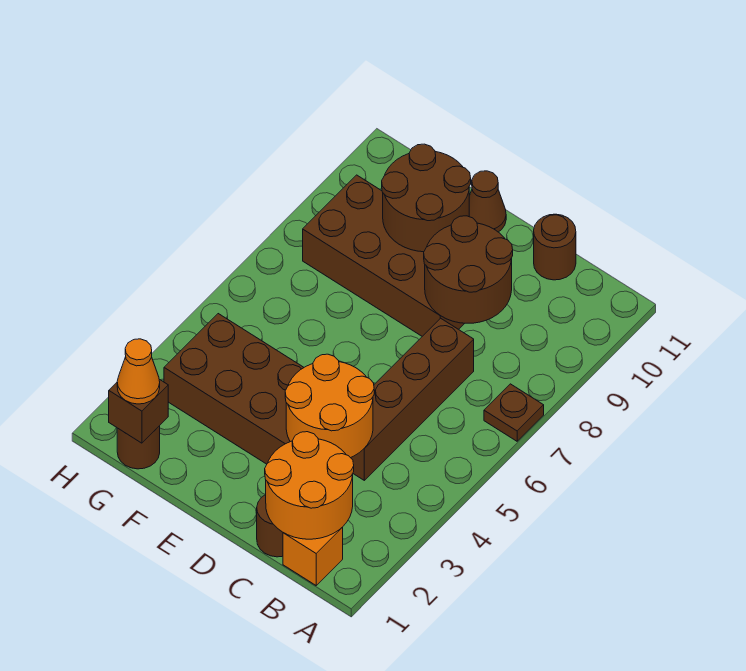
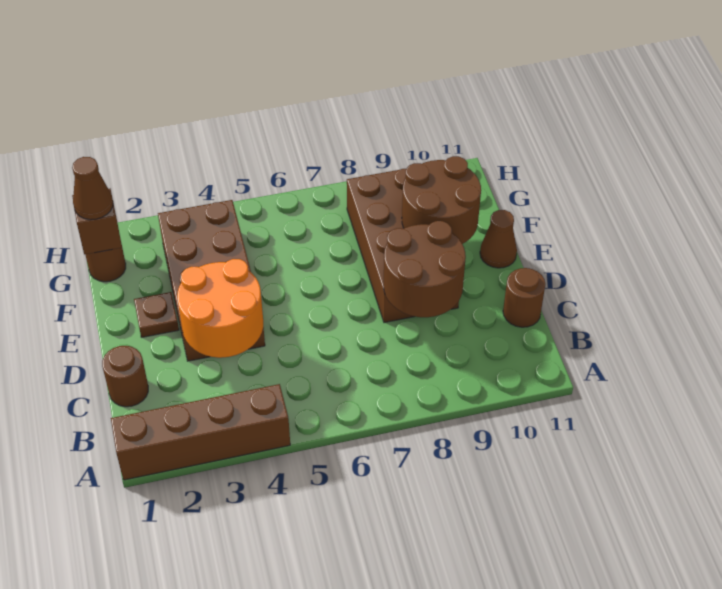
brown 1x1 plate [484,384,544,441] -> brown 1x1 plate moved to [134,292,179,337]
orange 1x1 brick [283,528,343,585] -> none
orange 2x2 round brick [265,432,354,539] -> none
brown 1x4 brick [351,318,474,480] -> brown 1x4 brick moved to [111,384,290,480]
orange 1x1 cone [117,339,160,404] -> brown 1x1 cone [72,157,113,220]

